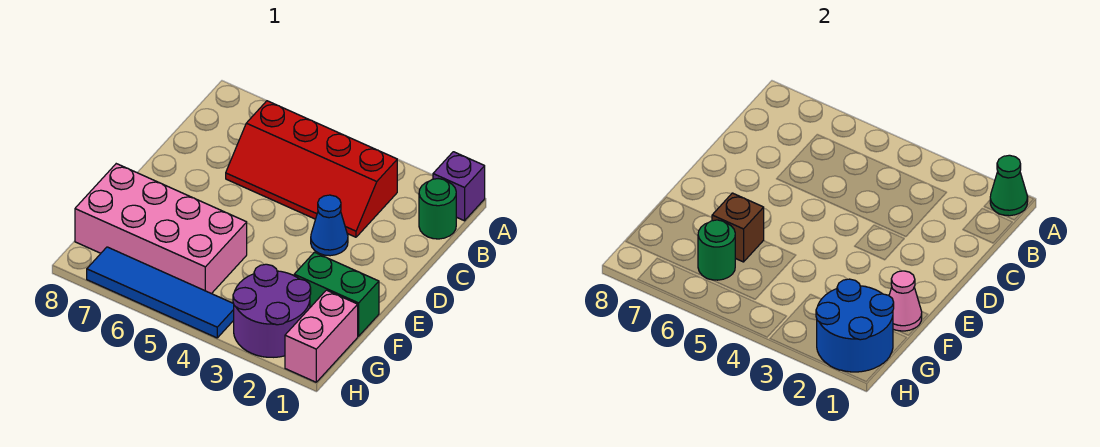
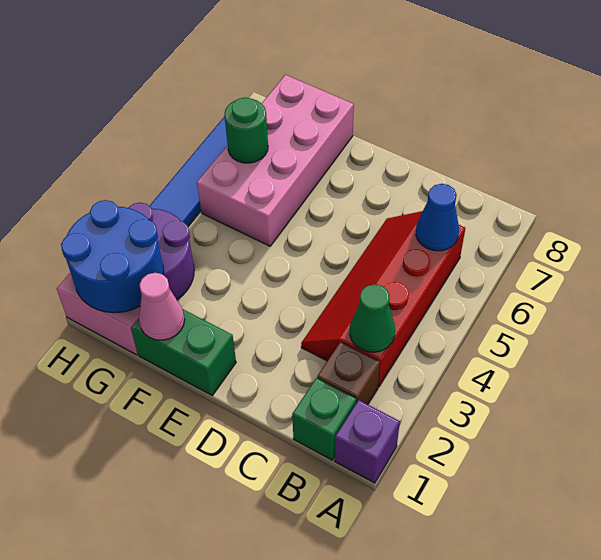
green 1x1 cone [990,155,1028,216] -> green 1x1 cone moved to [350,284,395,352]
green 1x1 round brick [419,179,456,239] -> green 1x1 brick [292,378,356,460]
blue 1x1 cone [311,195,348,256] -> blue 1x1 cone moved to [416,184,459,251]
green 1x2 brick [294,252,379,336] -> green 1x2 brick turned to [131,309,236,395]
brown 1x1 brick [712,193,764,262] -> brown 1x1 brick moved to [317,342,380,404]

